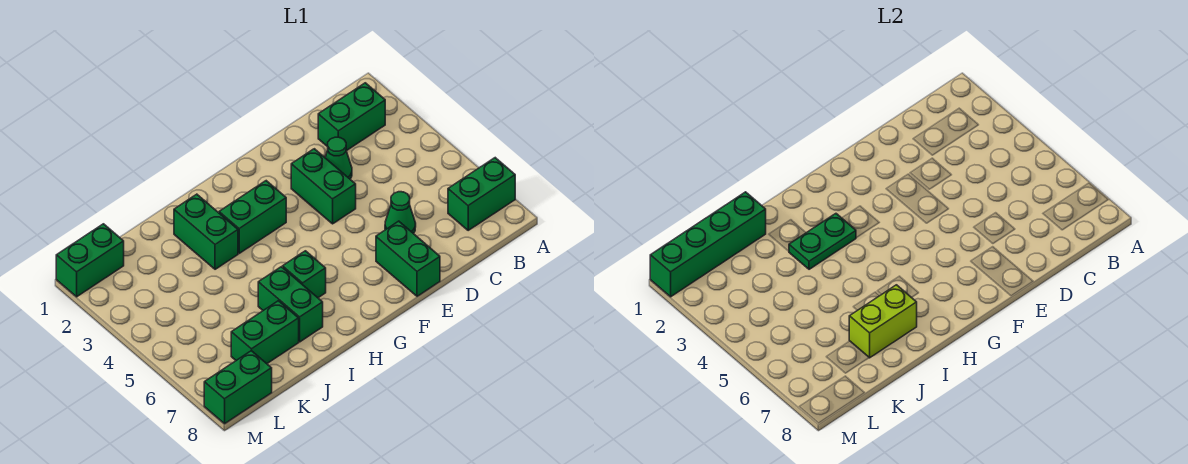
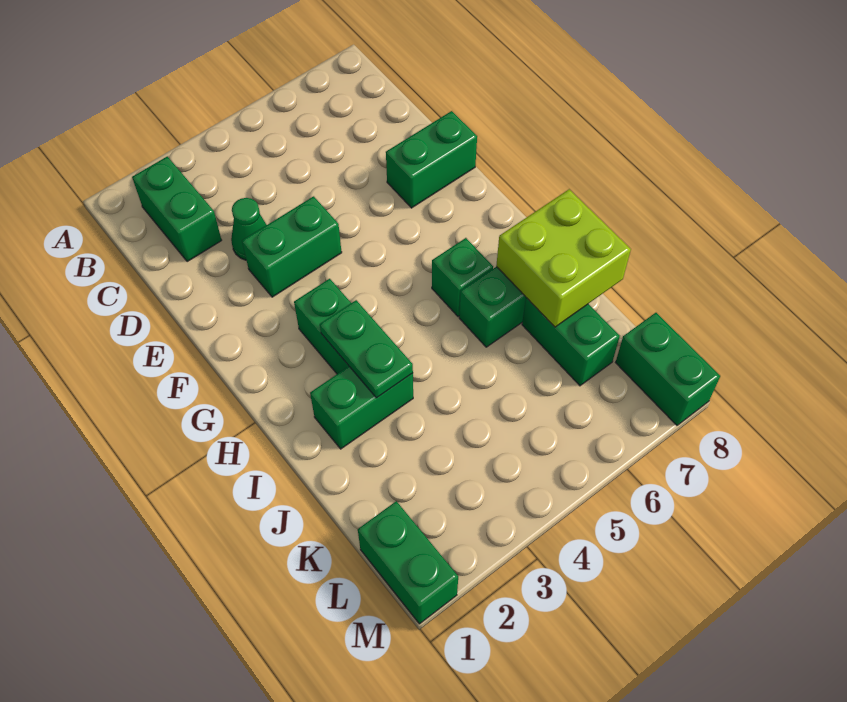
green 1x2 brick [448,158,515,230] -> none
green 1x1 cone [385,192,416,234] -> none
lime 1x2 brick [849,285,917,358] -> lime 2x2 brick [496,189,631,327]
green 1x4 brick [650,192,766,297] -> none

